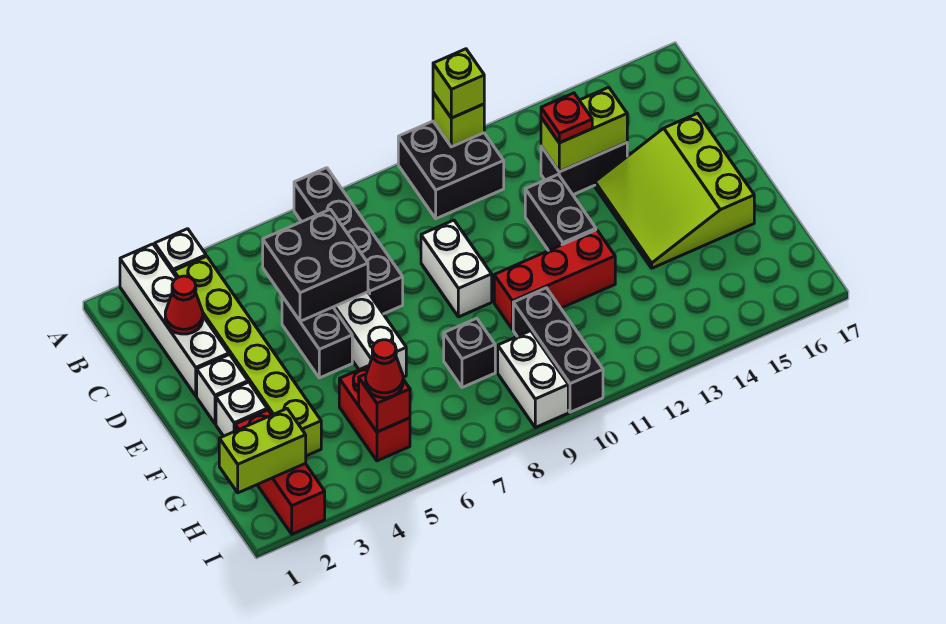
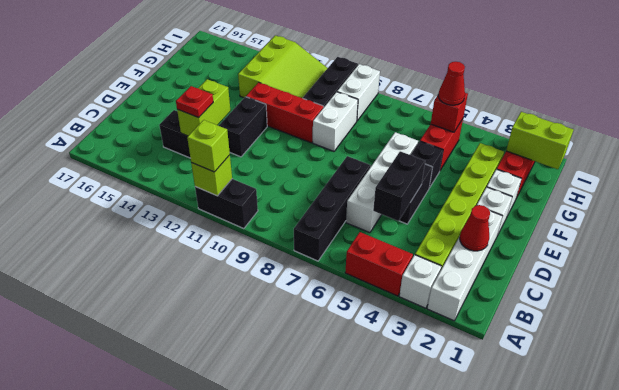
none -> red 1x2 brick [345,232,413,296]
black 2x2 brick [398,121,504,219] -> black 1x2 brick [195,179,258,229]
black 2x2 brick [263,209,368,321] -> black 1x2 brick [373,151,425,221]
lime 1x2 brick [541,87,627,172] -> lime 1x2 brick turned to [177,79,230,136]
white 1x2 brick [421,220,492,317] -> white 1x2 brick moved to [313,92,358,151]
lime 3x3 slope [595,113,754,268] -> lime 3x3 slope moved to [238,35,327,98]
black 1x1 brick [444,318,495,387] -> black 1x1 brick moved to [411,141,443,188]

